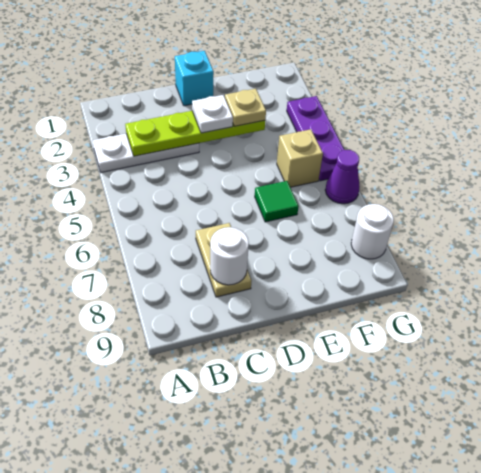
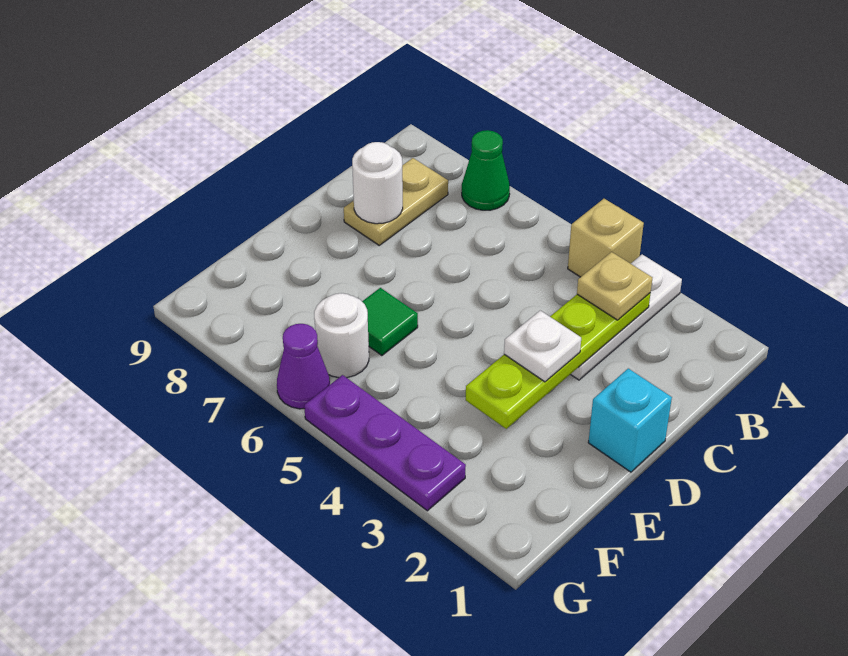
none -> green 1x1 cone [462,130,510,210]
tan 1x2 plate [196,223,251,297] -> tan 1x2 plate turned to [344,158,448,245]
tan 1x1 plate [225,89,266,126] -> tan 1x1 plate moved to [577,252,652,320]
tan 1x1 brick [277,129,323,187] -> tan 1x1 brick moved to [568,199,644,277]
white 1x1 round brick [351,204,394,259] -> white 1x1 round brick moved to [314,293,369,378]

